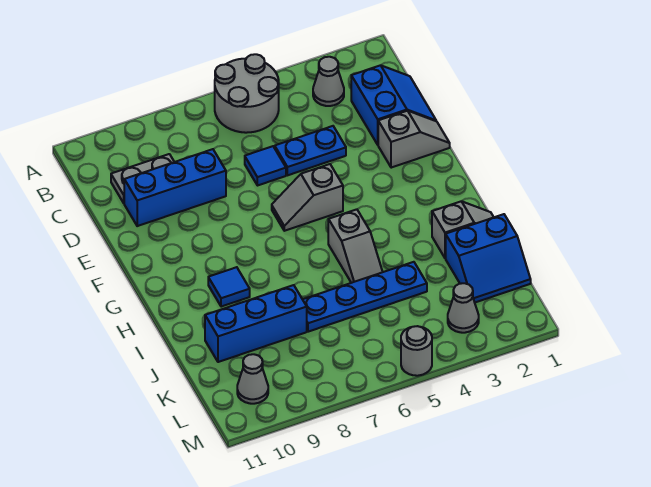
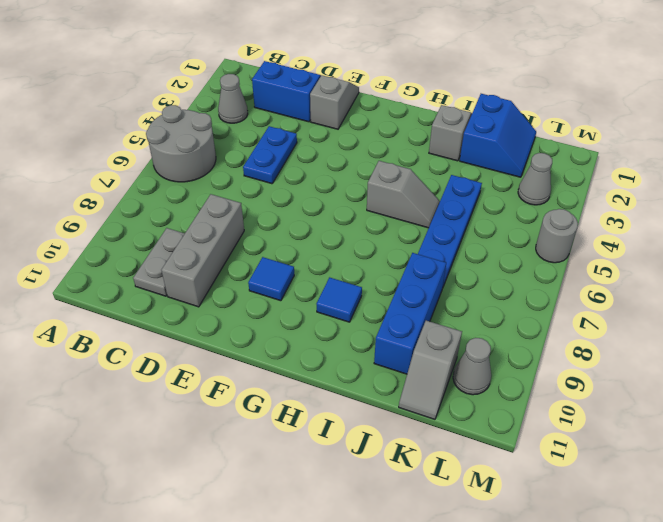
blue 1x1 tile [245,146,286,186] -> blue 1x1 tile moved to [248,257,294,301]
blue 1x3 brick [124,149,226,226] -> grey 1x3 brick [161,194,244,307]
grey 1x2 slope [272,164,343,231] -> grey 1x2 slope moved to [399,321,462,419]

